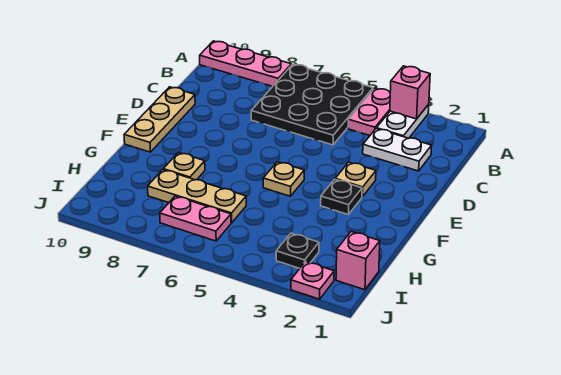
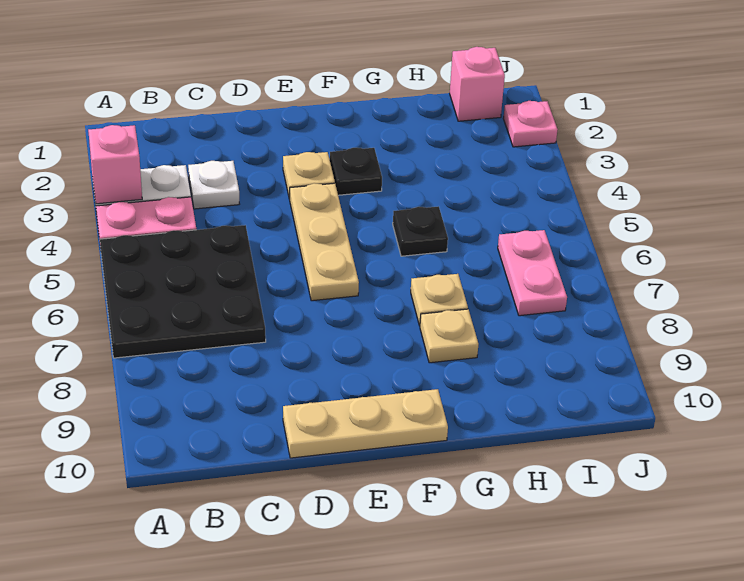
pink 1x3 plate [200,41,291,86] -> none
white 1x2 plate [363,129,432,171] -> white 1x1 plate [188,161,239,209]
tan 1x1 plate [263,162,304,196] -> tan 1x1 plate moved to [411,274,468,326]
tan 1x3 plate [148,170,246,223] -> tan 1x3 plate moved to [290,183,359,301]
black 1x1 plate [276,233,319,268] -> black 1x1 plate moved to [393,206,448,256]

